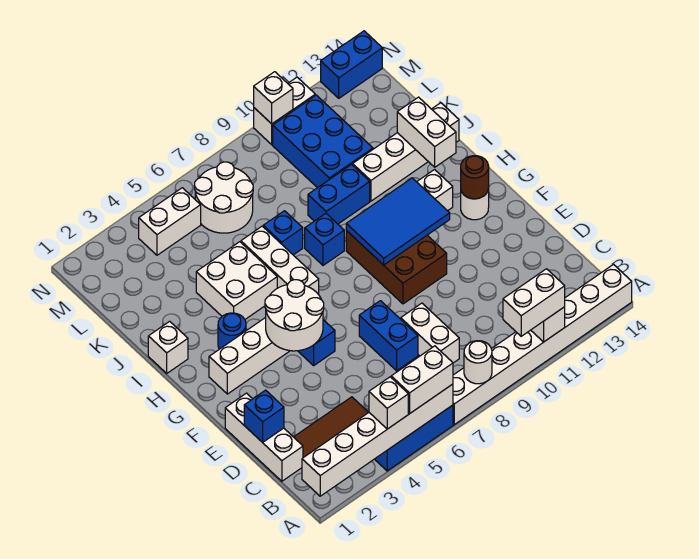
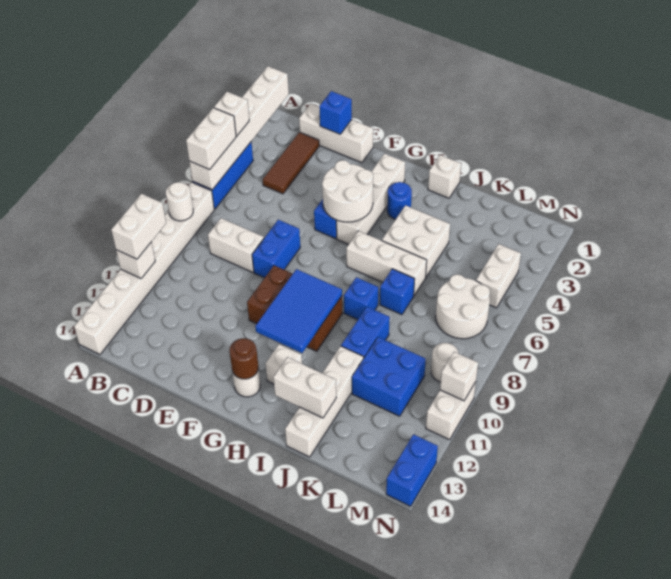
blue 1x2 brick [359,301,418,371] -> blue 1x2 brick turned to [252,220,300,278]
blue 2x3 brick [273,95,373,188] -> blue 2x2 brick [352,337,426,416]
none -> white 1x1 round brick [431,343,458,382]

